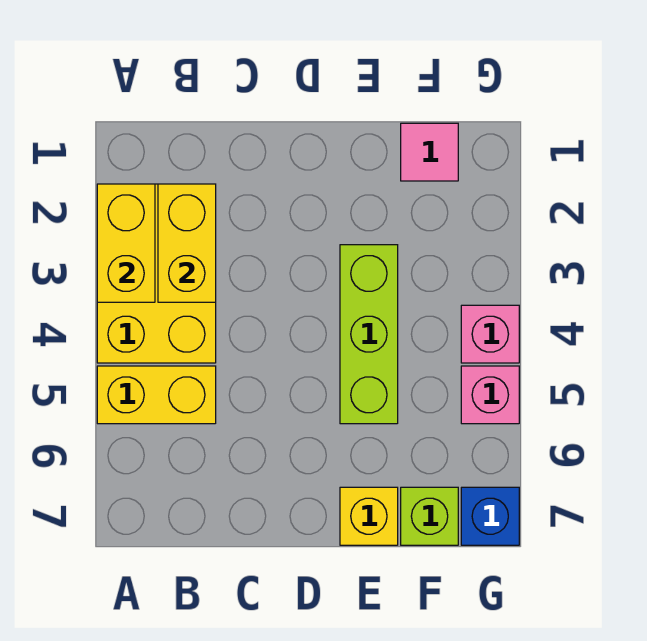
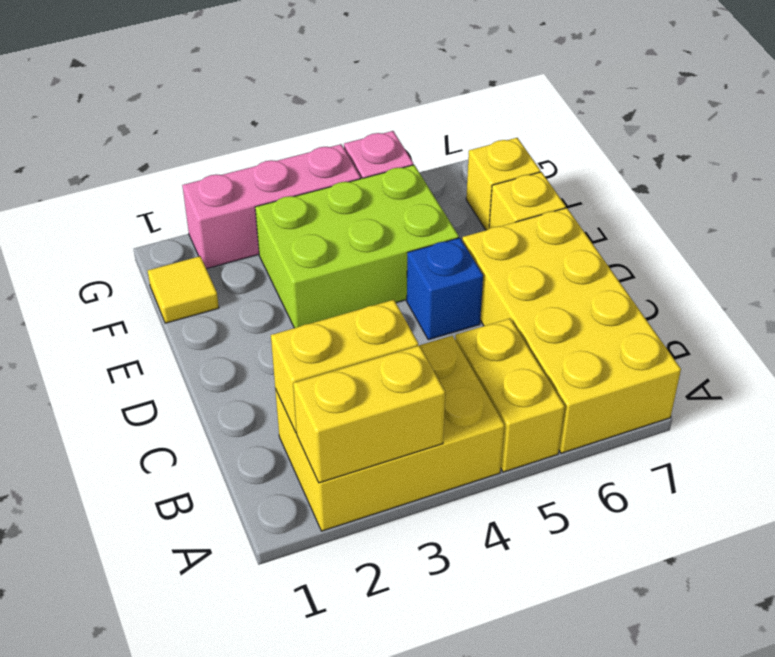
none -> yellow 2x4 brick [462,208,681,453]
lime 1x3 brick [340,245,398,424] -> lime 2x3 brick [255,165,459,328]
pink 1x1 tile [401,123,458,181] -> yellow 1x1 tile [148,256,219,323]
lime 1x1 brick [401,487,458,545] -> yellow 1x1 brick [466,138,540,230]
pink 1x1 brick [461,305,519,363] -> pink 1x3 brick [182,144,361,269]
blue 1x1 brick [461,487,519,545] -> blue 1x1 brick moved to [407,238,483,340]

